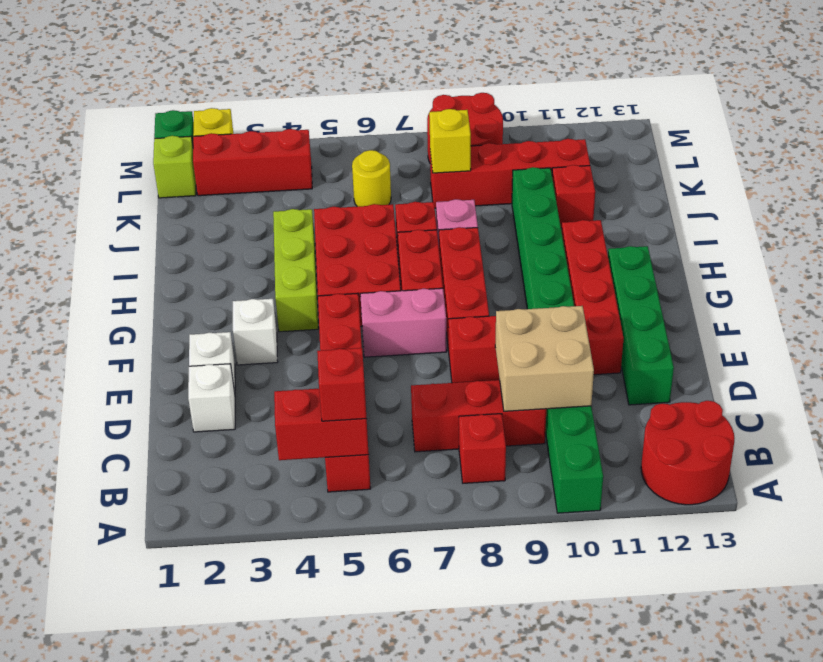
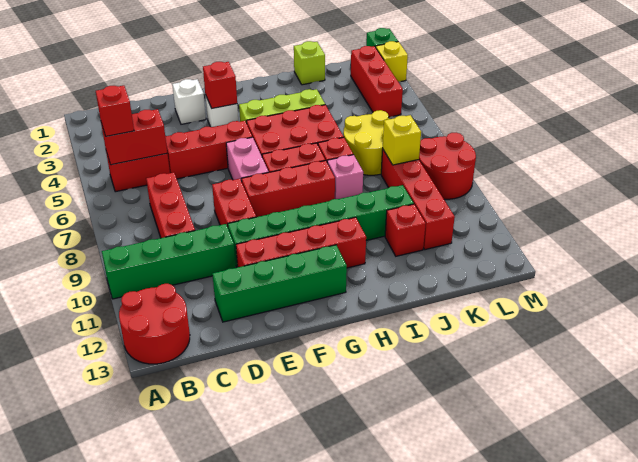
red 1x2 brick [274,389,369,460] -> red 1x2 brick turned to [101,109,167,165]
red 1x1 brick [459,414,506,483] -> red 1x1 brick moved to [203,62,237,108]
tan 2x2 brick [495,306,594,411] -> none
white 1x1 brick [188,364,235,432] -> none
yellow 1x1 round brick [352,150,391,207] -> yellow 2x2 round brick [343,110,389,175]
lime 1x1 brick [153,136,196,198] -> lime 1x1 brick moved to [294,41,325,85]

